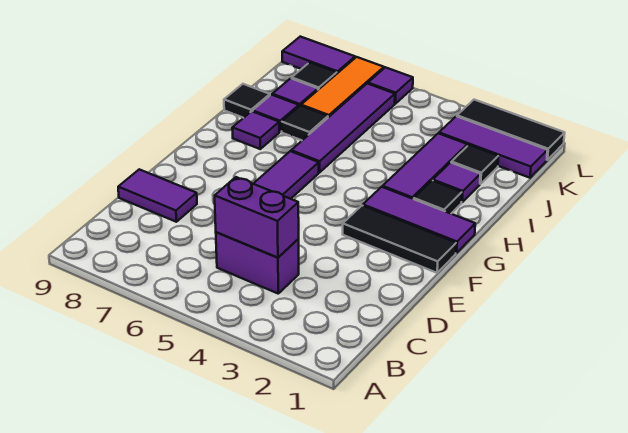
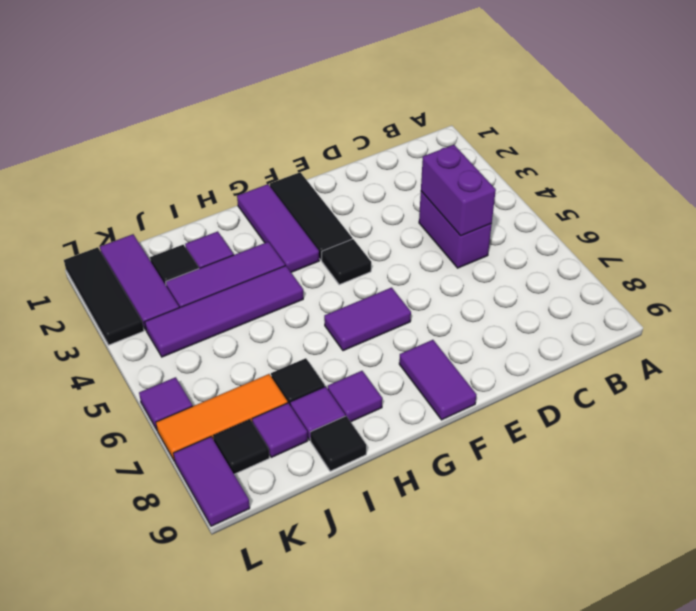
purple 1x2 tile [118,169,197,222] -> purple 1x2 tile moved to [399,340,476,420]
black 1x1 tile [414,181,462,214] -> black 1x1 tile moved to [322,239,371,285]
purple 1x4 tile [291,84,395,172] -> purple 1x4 tile moved to [145,266,303,357]

